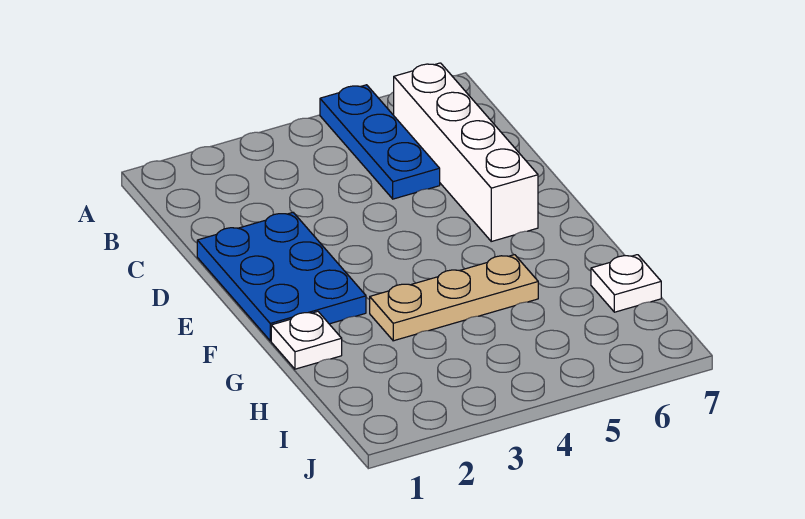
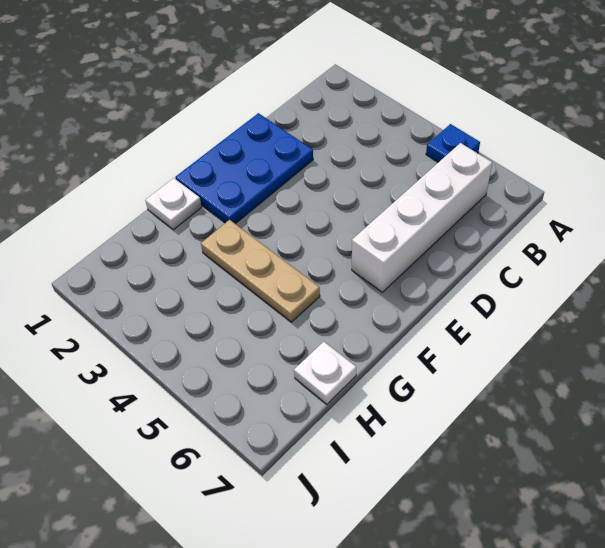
blue 1x3 plate [320,85,440,199] -> blue 1x1 plate [426,124,480,162]

